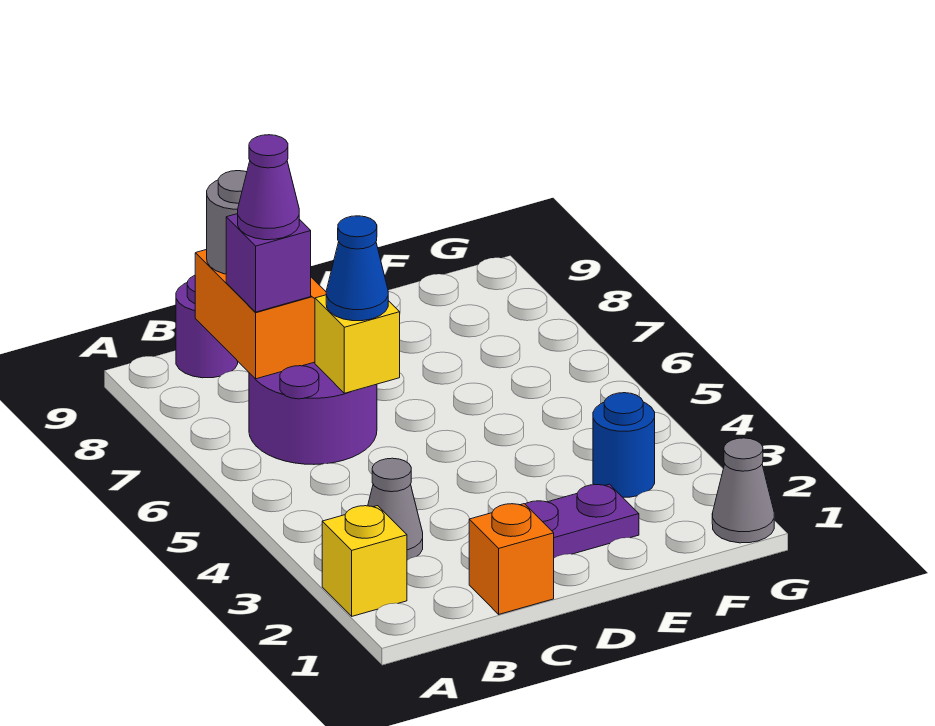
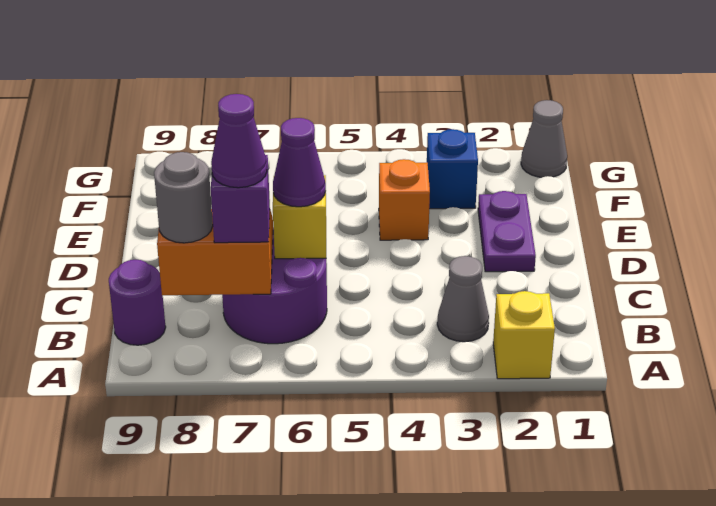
orange 1x1 brick [469,504,554,614] -> orange 1x1 brick moved to [379,159,430,240]
blue 1x1 cone [326,216,388,321] -> purple 1x1 cone [273,118,326,207]
blue 1x1 round brick [593,393,655,497] -> blue 1x1 brick [427,129,478,209]

